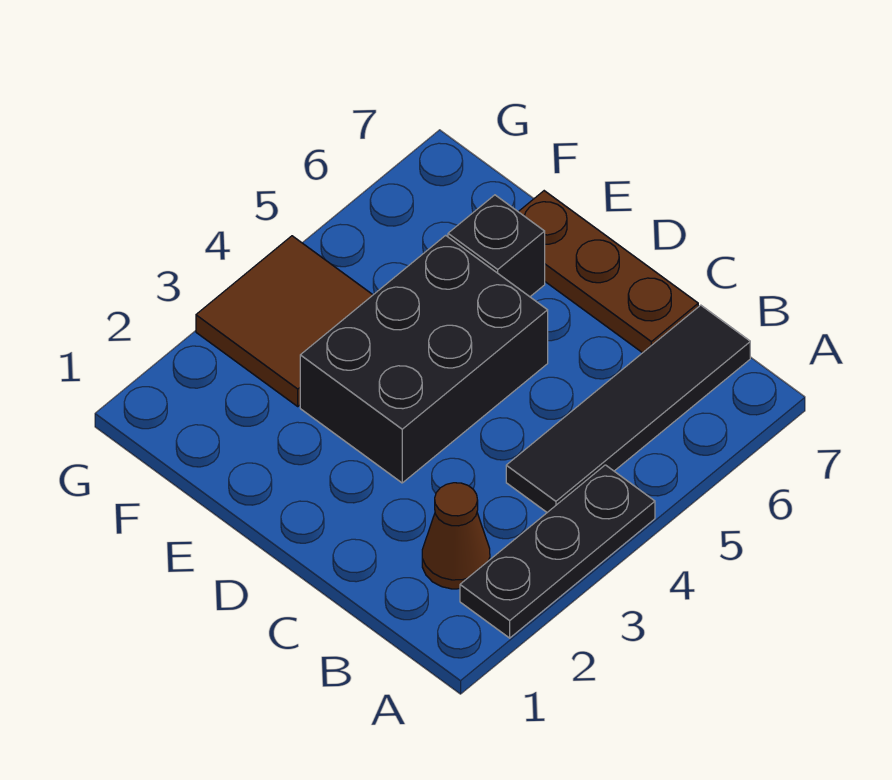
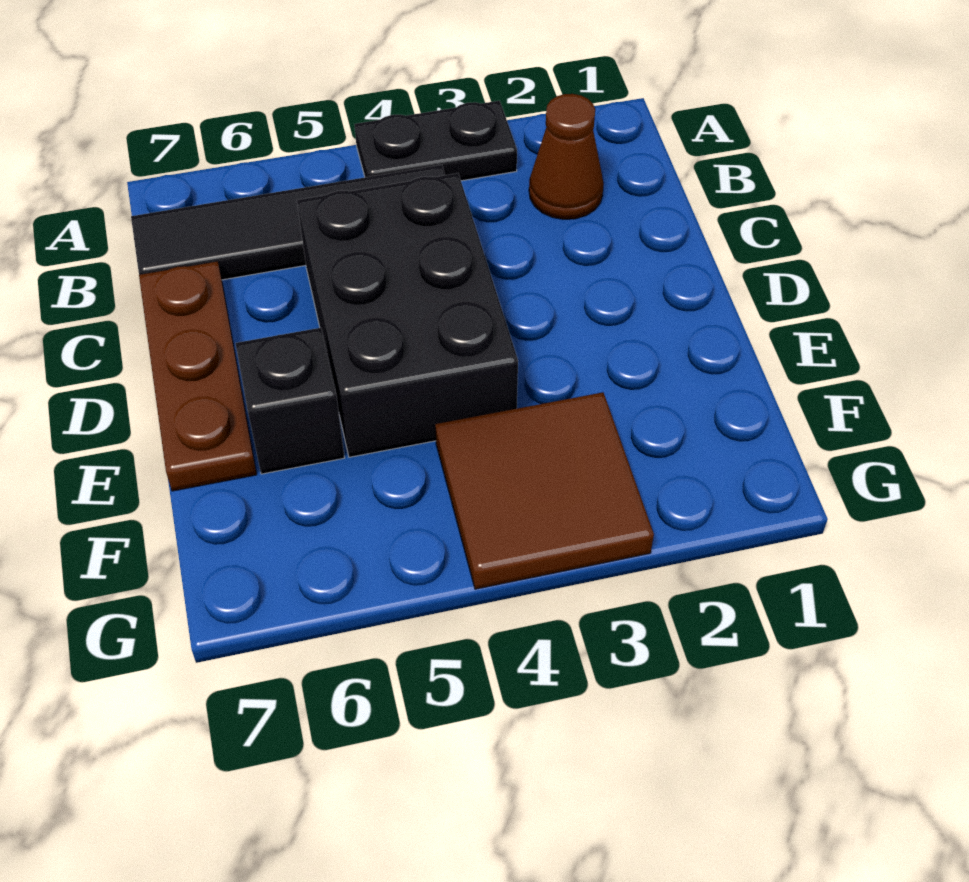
black 1x3 plate [460,465,655,638] -> black 1x2 plate [354,101,517,181]
black 2x3 brick [300,235,548,483] -> black 2x3 brick turned to [297,173,518,457]

